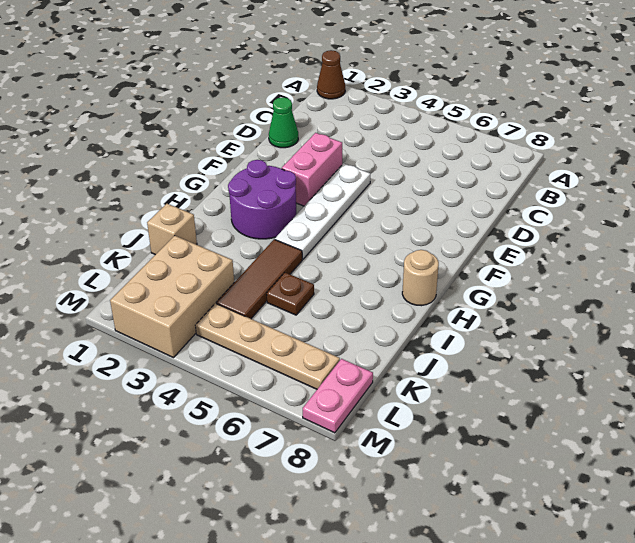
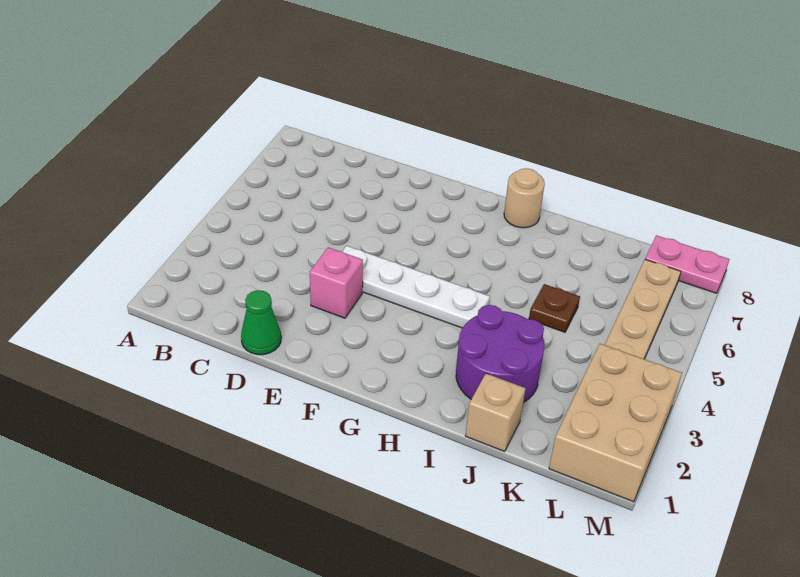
brown 1x1 cone [317,50,345,99] -> none
pink 1x2 brick [282,133,342,206] -> pink 1x1 brick [310,247,363,318]
purple 2x2 round brick [228,160,296,239] -> purple 2x2 round brick moved to [456,305,544,403]
brown 1x3 tile [216,239,302,319] -> none
tan 2x3 brick [110,236,234,358] -> tan 2x3 brick turned to [549,344,682,502]

